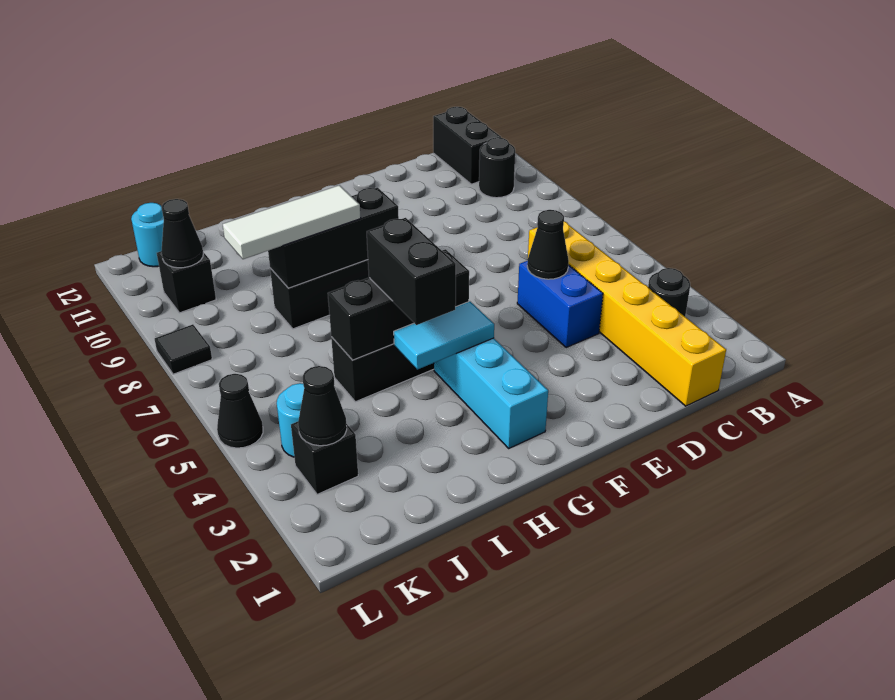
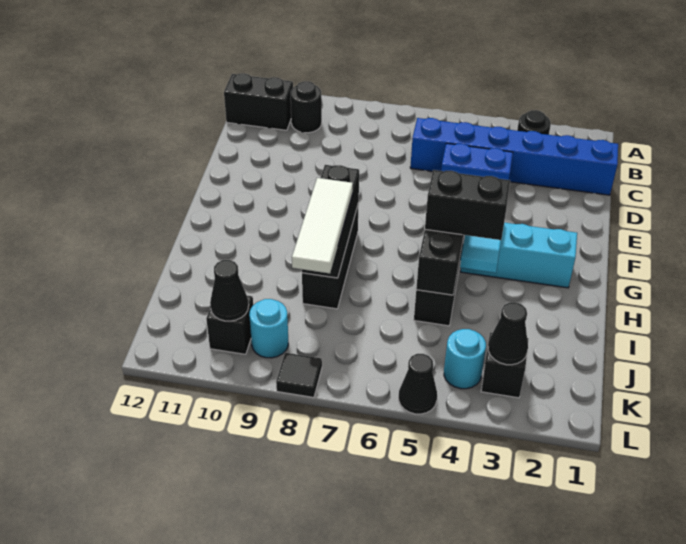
yellow 1x6 brick [528,221,726,406] -> blue 1x6 brick [410,118,618,195]
black 1x1 cone [527,210,569,279] -> none
cyan 1x1 round brick [131,203,164,267] -> cyan 1x1 round brick moved to [249,299,288,358]

